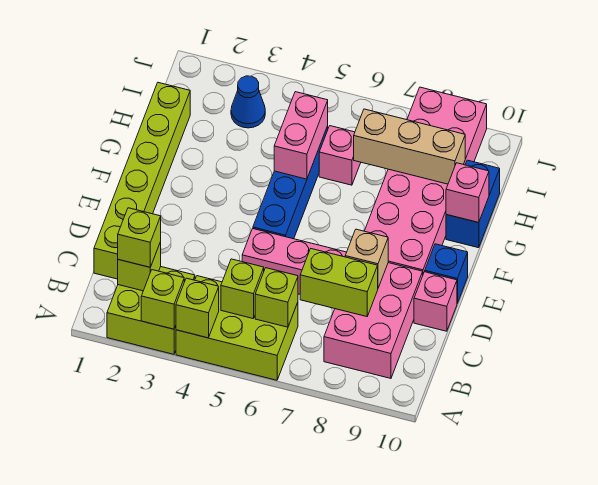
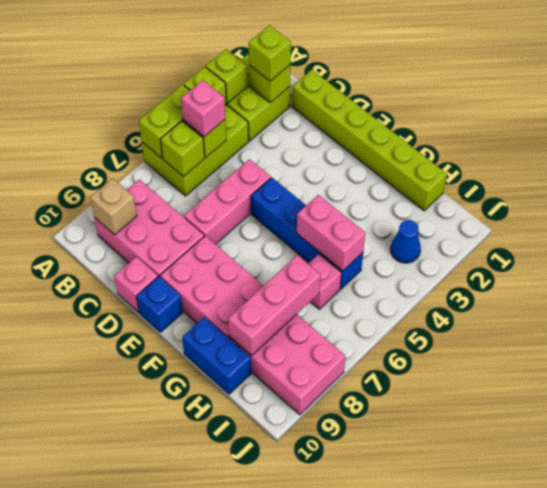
lime 1x2 brick [300,249,378,317] -> lime 1x2 brick moved to [139,85,190,158]
tan 1x1 brick [345,229,388,288] -> tan 1x1 brick moved to [90,178,137,235]
pink 1x1 brick [446,163,489,223] -> pink 1x1 brick moved to [181,80,225,137]
tan 1x3 brick [354,109,465,184] -> pink 1x3 brick [228,255,320,356]

